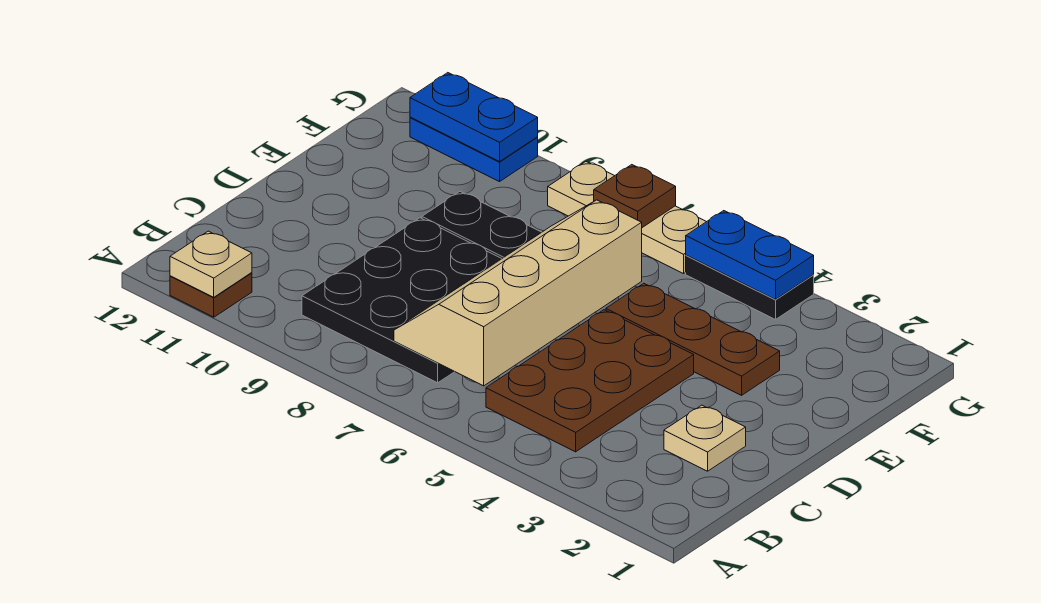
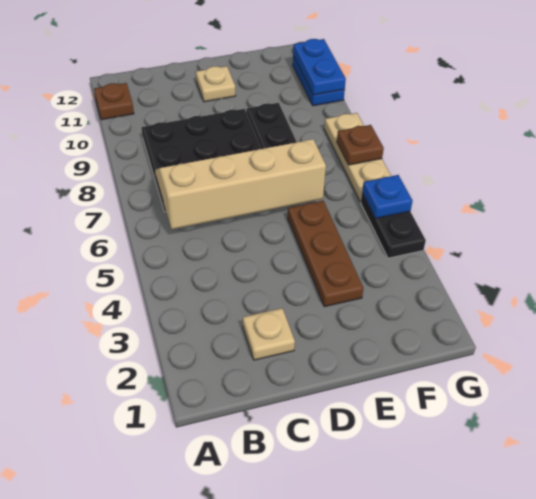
tan 1x1 plate [170,231,252,297] -> tan 1x1 plate moved to [196,66,236,102]
brown 2x3 plate [486,310,694,452] -> none
blue 1x2 plate [686,211,814,300] -> blue 1x1 plate [362,175,412,219]

